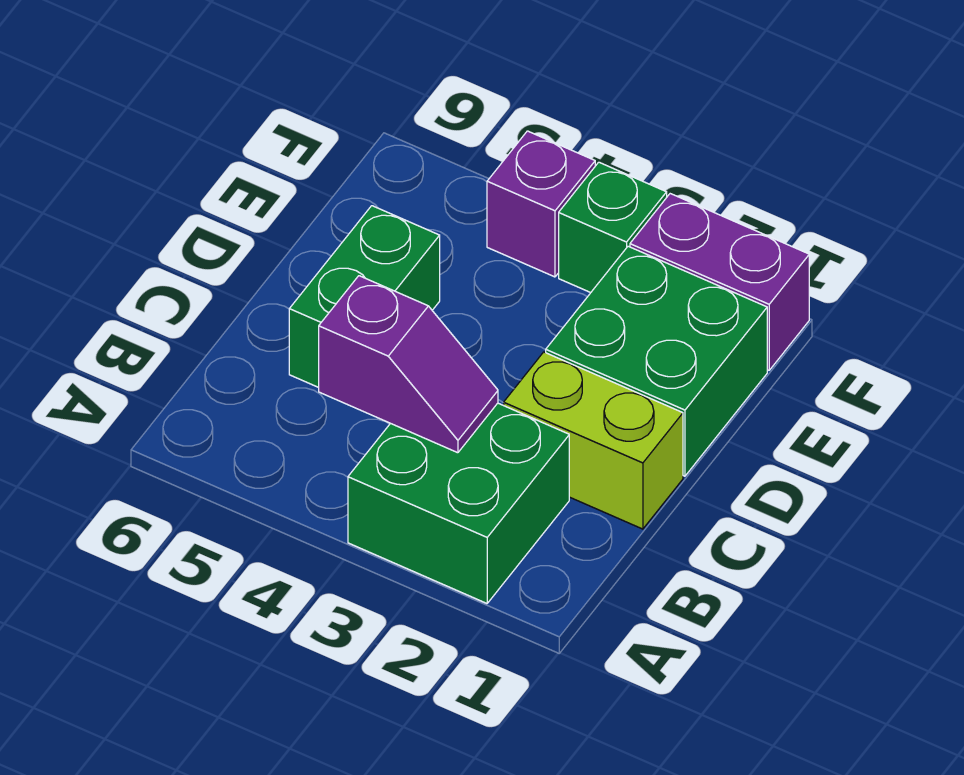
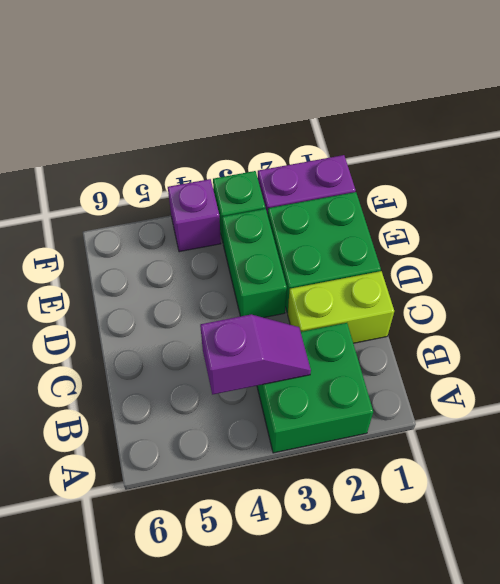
green 1x2 brick [289,206,440,388] -> green 1x2 brick moved to [222,209,287,318]

